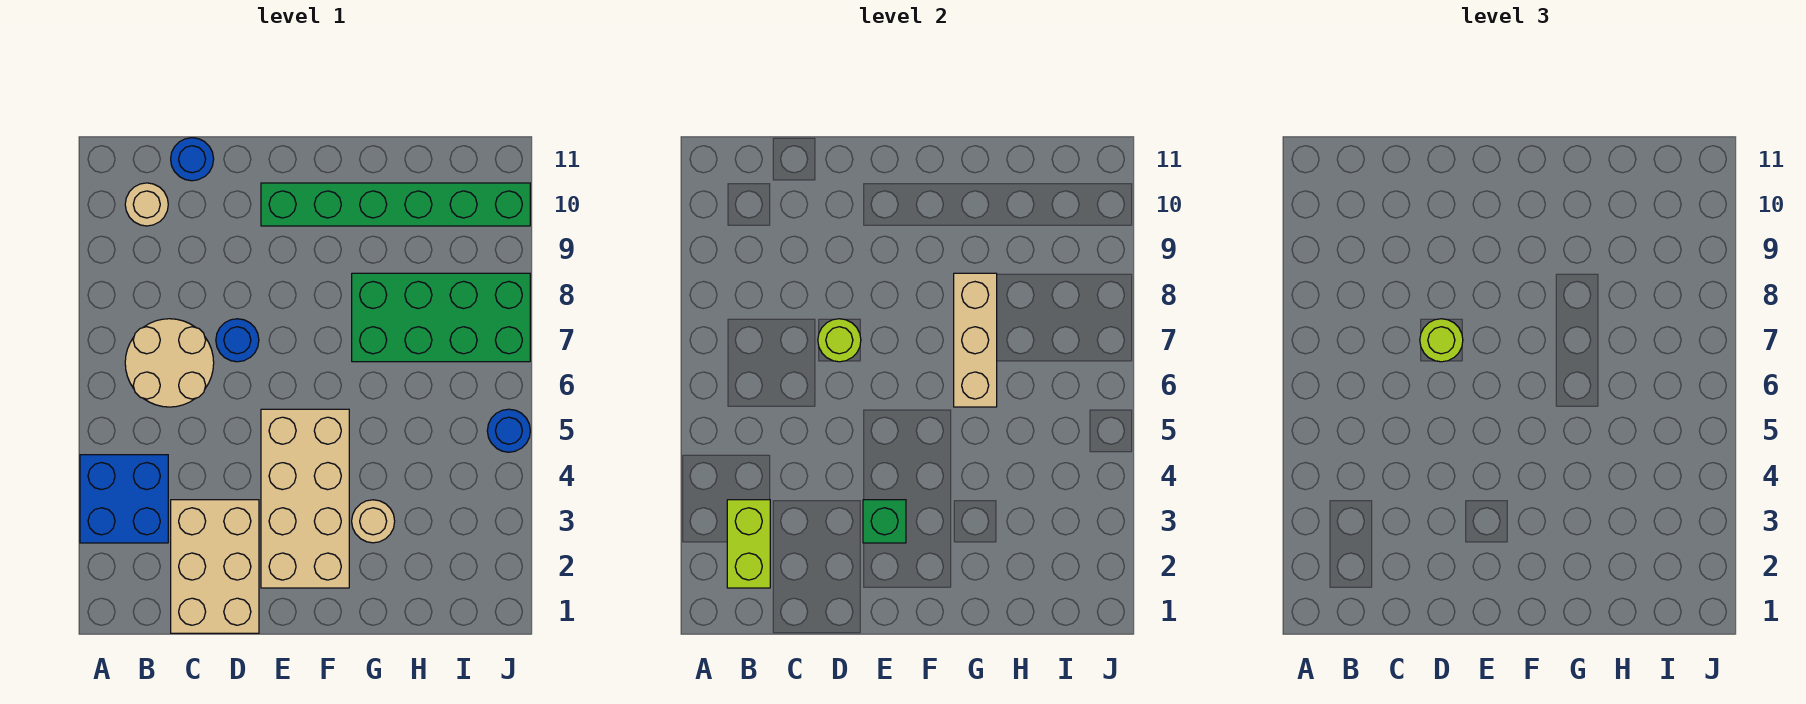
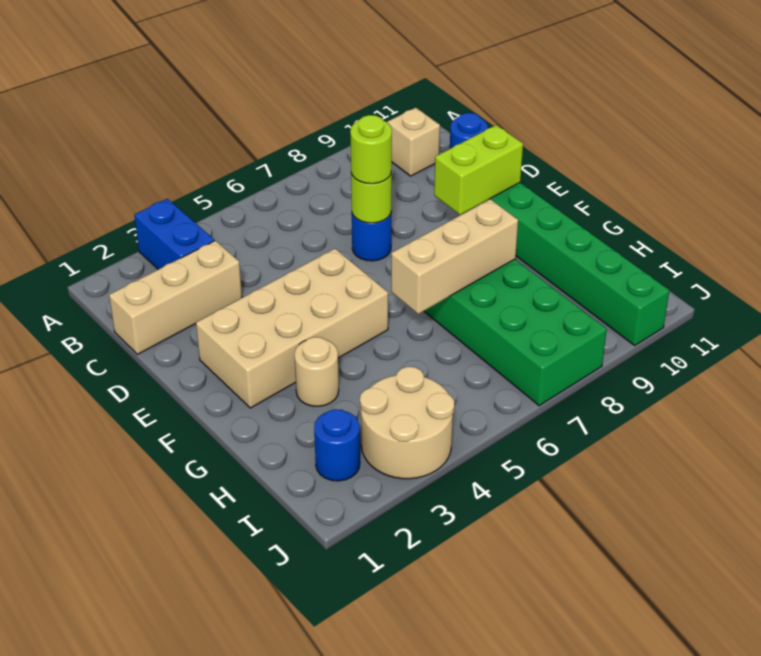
blue 2x2 brick [80,455,168,543] -> blue 1x2 brick [134,199,214,269]
lime 1x2 brick [727,500,770,588] -> lime 1x2 brick moved to [434,125,523,215]
tan 2x2 round brick [125,319,214,407] -> tan 2x2 round brick moved to [360,367,454,479]
tan 1x1 round brick [125,183,168,226] -> tan 1x1 brick [387,108,440,176]
tan 2x3 brick [171,500,259,633] -> tan 1x3 brick [109,241,242,354]
green 1x1 brick [863,500,906,543] -> none
blue 1x1 round brick [487,409,530,452] -> blue 1x1 round brick moved to [314,409,360,481]

